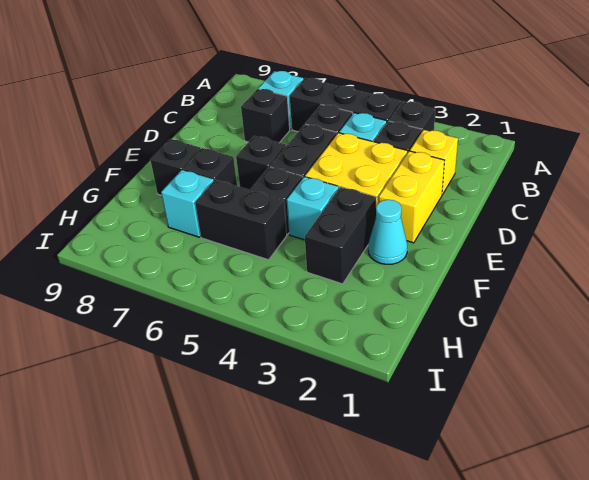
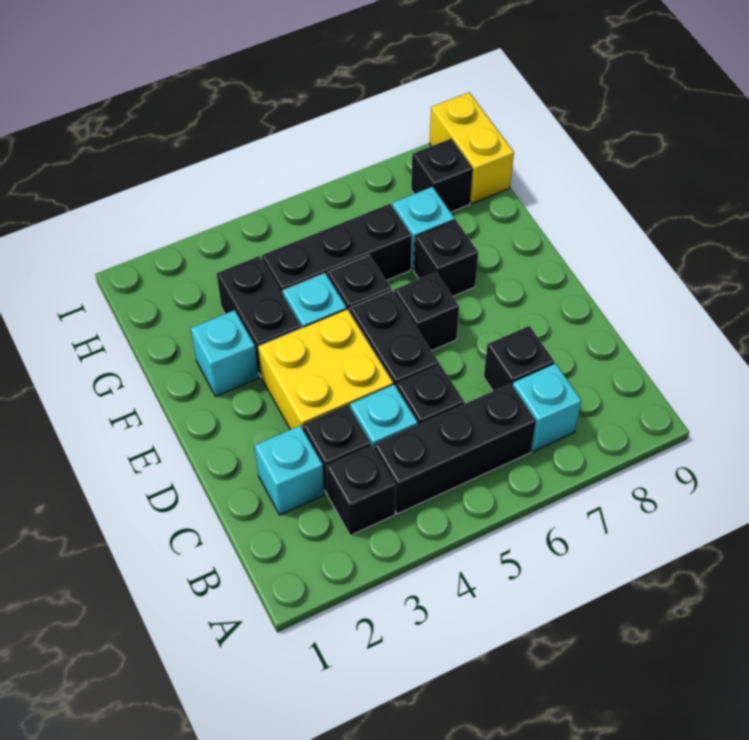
yellow 1x1 brick [410,130,458,195] -> cyan 1x1 brick [255,426,324,515]
yellow 1x2 brick [379,151,444,243] -> yellow 1x2 brick moved to [430,92,514,203]
cyan 1x1 cone [368,200,407,264] -> cyan 1x1 brick [191,310,259,396]
black 1x1 brick [150,139,201,195] -> black 1x1 brick moved to [411,139,473,212]
black 1x2 brick [195,180,287,260] -> black 1x3 brick [262,204,412,295]

